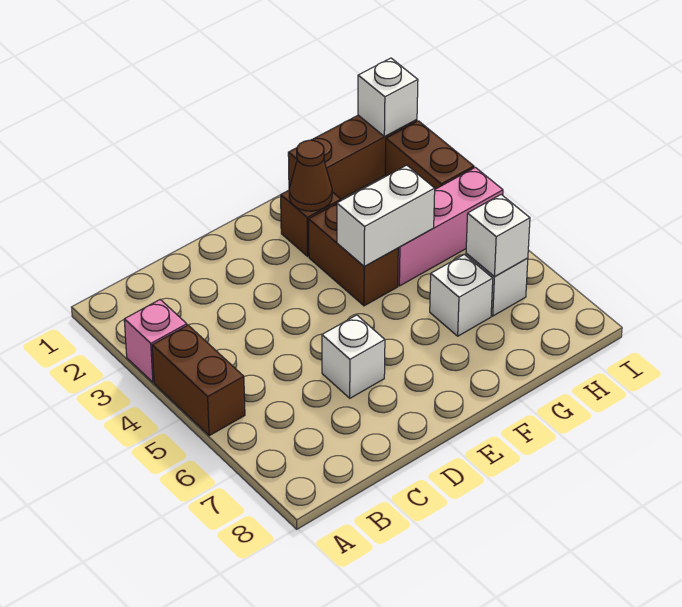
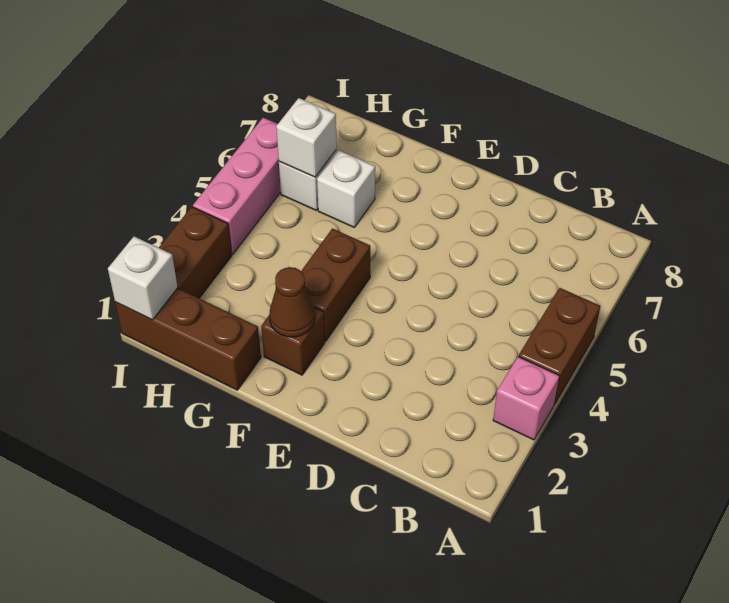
white 1x1 brick [322,315,385,398] -> none
white 1x2 brick [337,165,435,267] -> none
pink 1x3 brick [398,167,503,286] -> pink 1x3 brick turned to [193,118,281,254]

